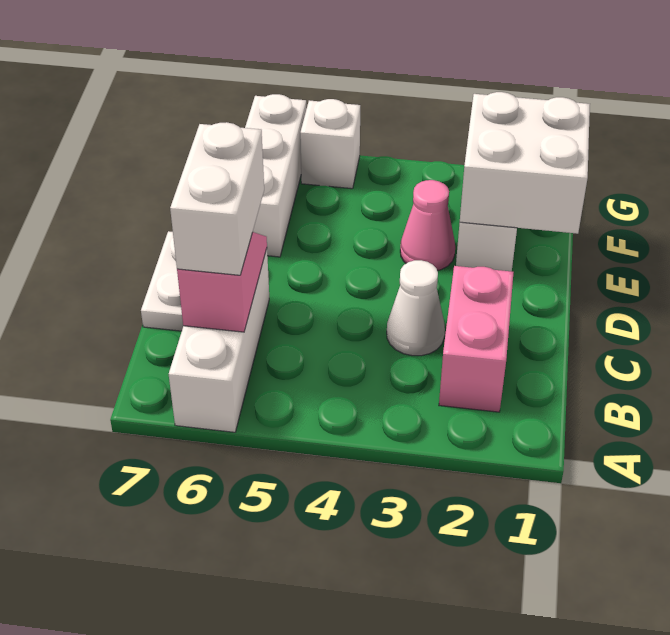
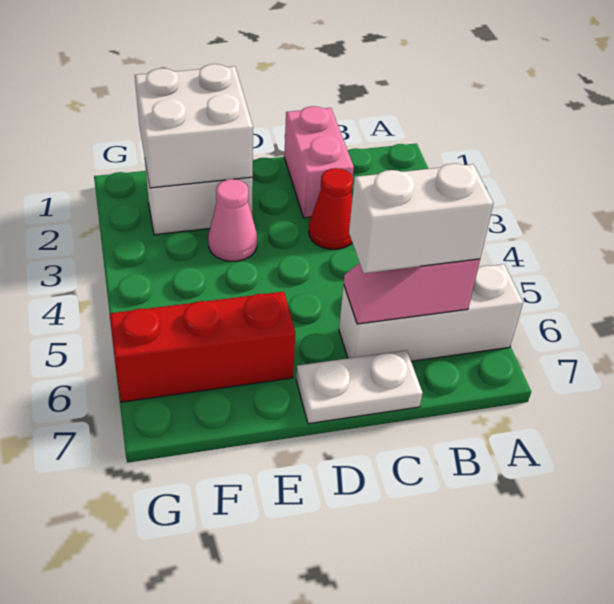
pink 1x2 brick [439,266,514,412] -> pink 1x2 brick turned to [284,106,354,218]
white 1x1 cone [387,260,445,356] -> red 1x1 cone [309,168,353,249]
white 1x3 brick [245,94,306,257] -> red 1x3 brick [109,292,295,402]
white 1x1 brick [300,99,360,189] -> none

